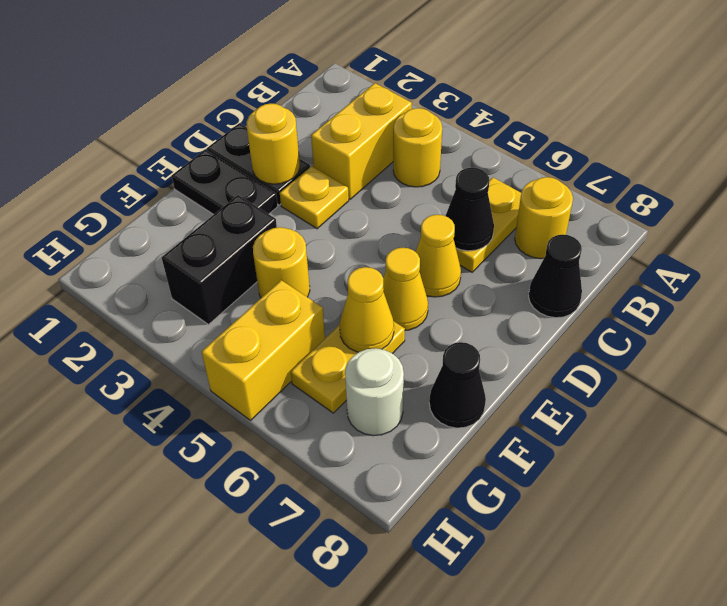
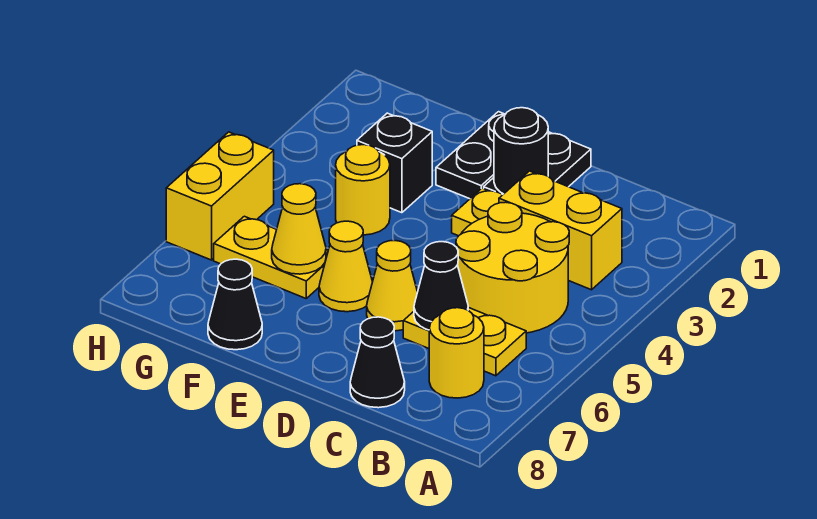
yellow 1x1 round brick [393,108,442,187] -> yellow 2x2 round brick [456,202,569,333]
yellow 1x1 round brick [246,104,300,184] -> black 1x1 round brick [494,108,548,194]
black 1x2 brick [162,195,277,325] -> black 1x1 brick [357,113,432,213]
yellow 1x2 brick [202,280,325,420] -> yellow 1x2 brick turned to [166,132,274,260]
white 1x1 round brick [345,348,404,436] -> none

